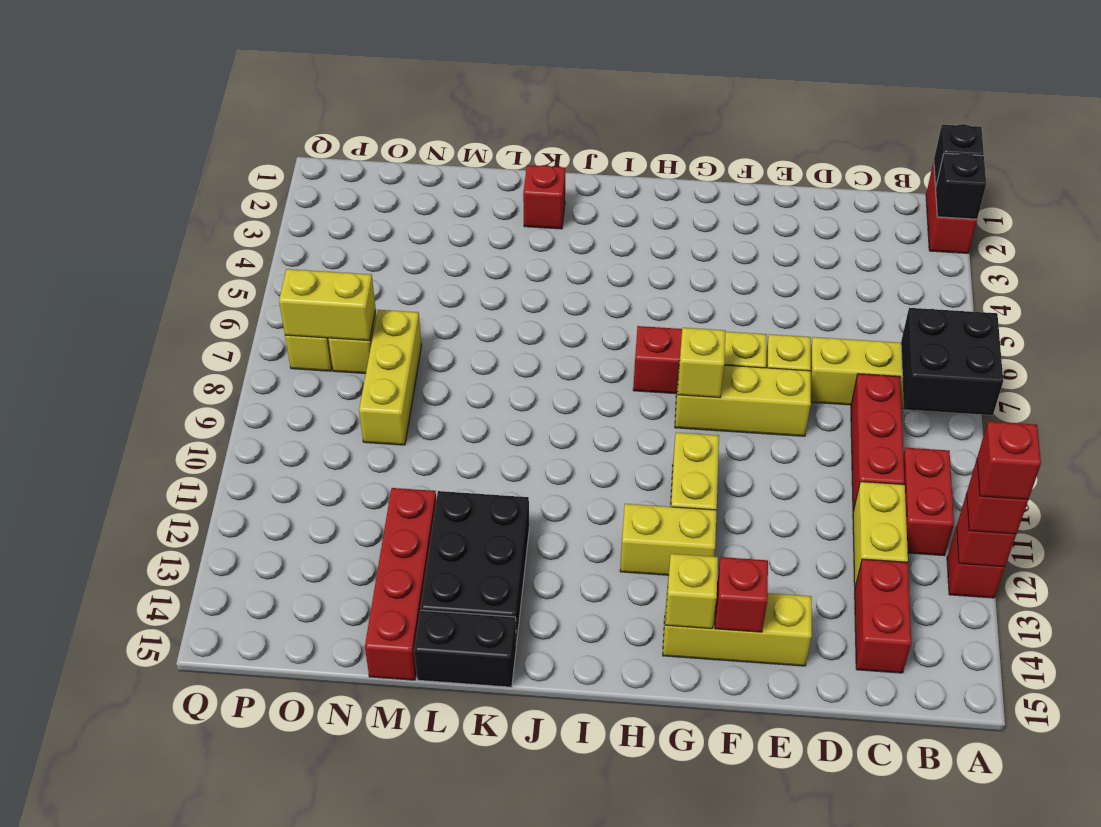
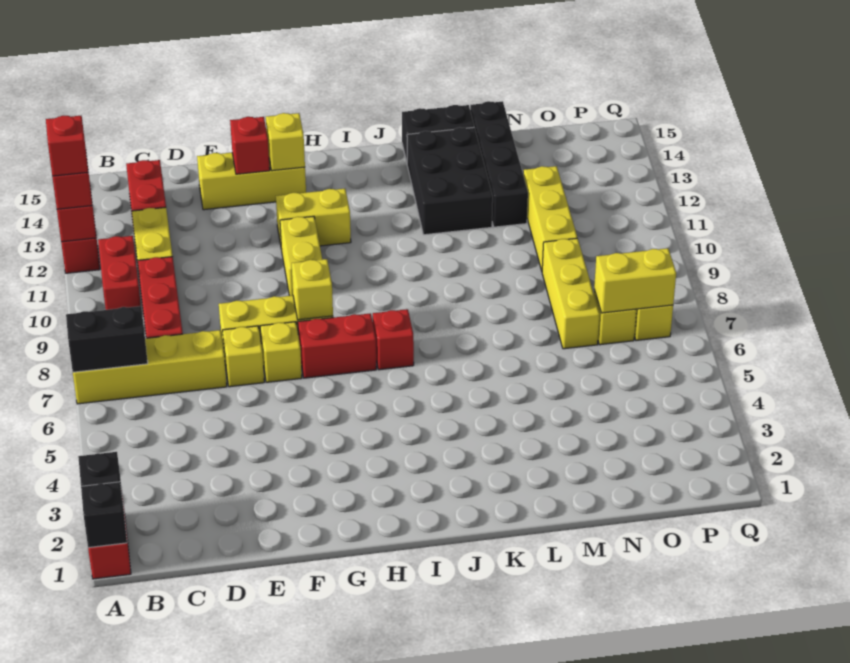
black 2x2 brick [901,308,1003,415] -> black 1x2 brick [66,306,148,372]
red 1x1 brick [523,165,565,229] -> red 1x1 brick moved to [373,309,414,370]
red 1x4 brick [365,488,436,680] -> black 1x4 brick [470,101,528,227]
none -> yellow 1x3 brick [523,166,577,271]

